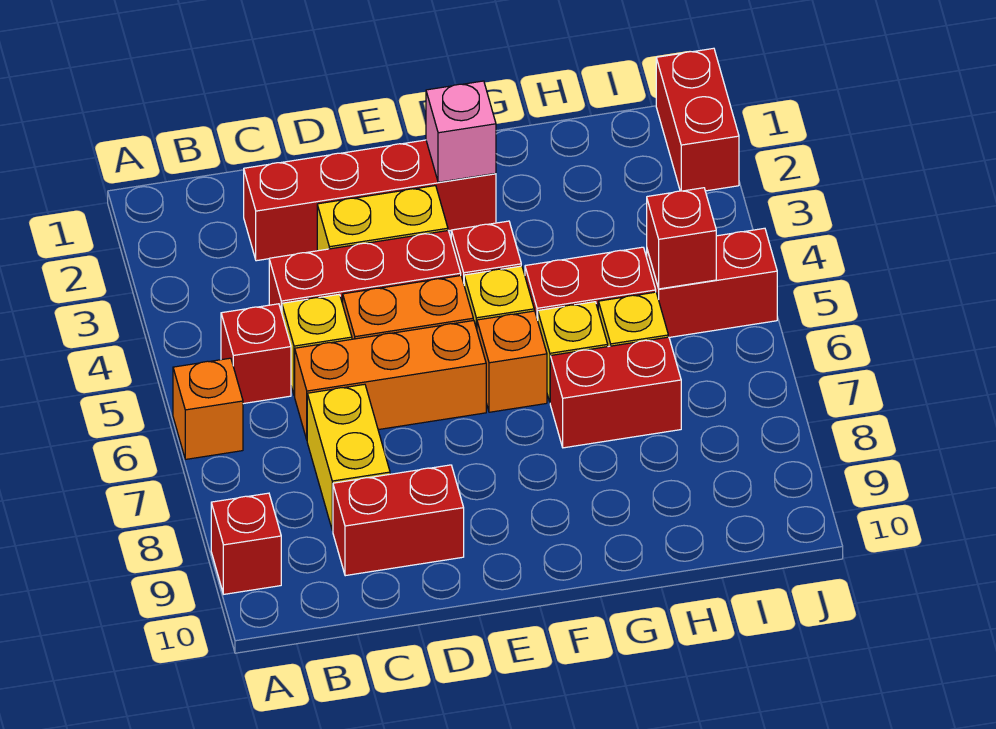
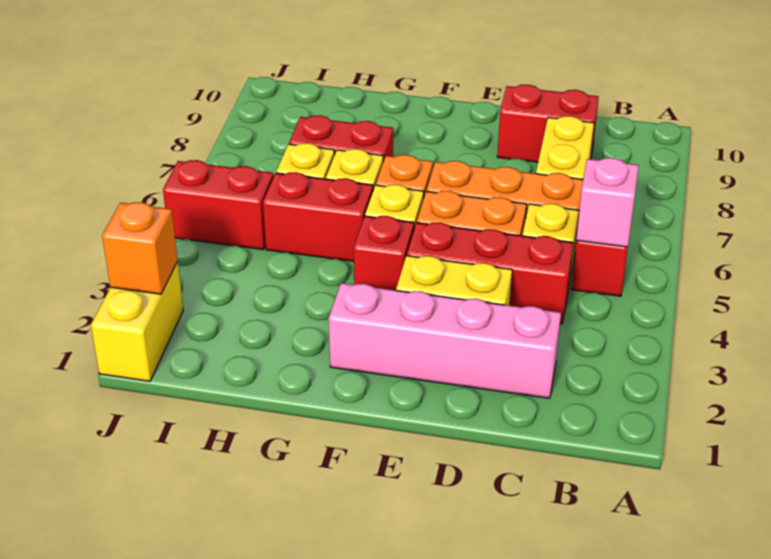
orange 1x1 brick [173,358,243,459] -> orange 1x1 brick moved to [102,202,178,294]
red 1x1 brick [211,493,281,594] -> none
red 1x4 brick [244,140,496,261] -> pink 1x4 brick [329,283,561,398]
pink 1x1 brick [426,81,496,182] -> pink 1x1 brick moved to [576,158,639,247]
red 1x1 brick [647,188,716,289] -> none
red 1x2 brick [656,48,739,191] -> yellow 1x2 brick [91,262,183,381]

